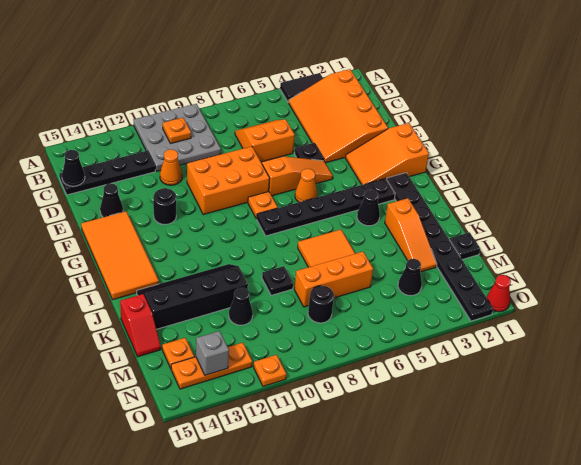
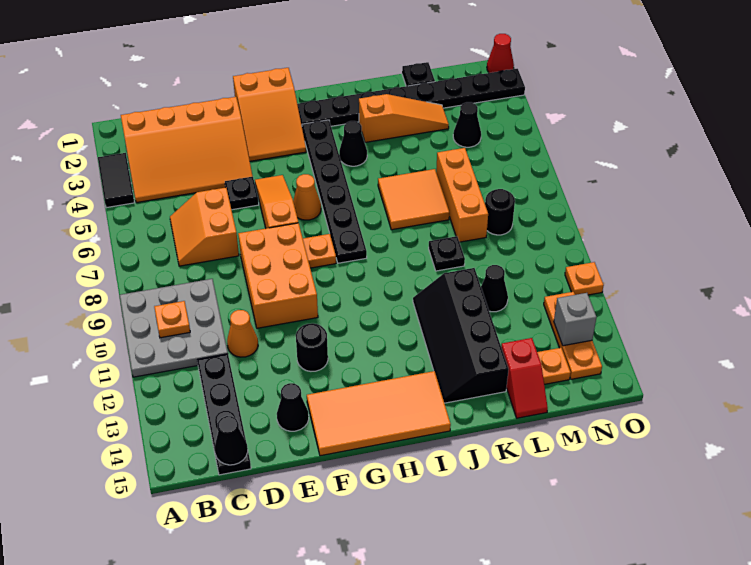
red 1x2 slope [120,294,161,357] -> red 1x2 slope turned to [501,338,548,418]

